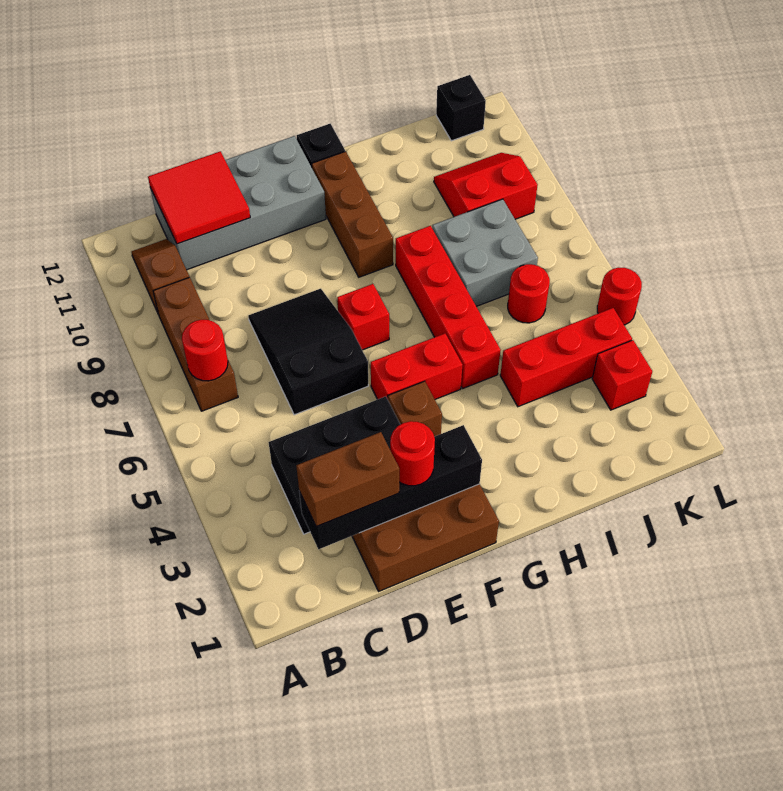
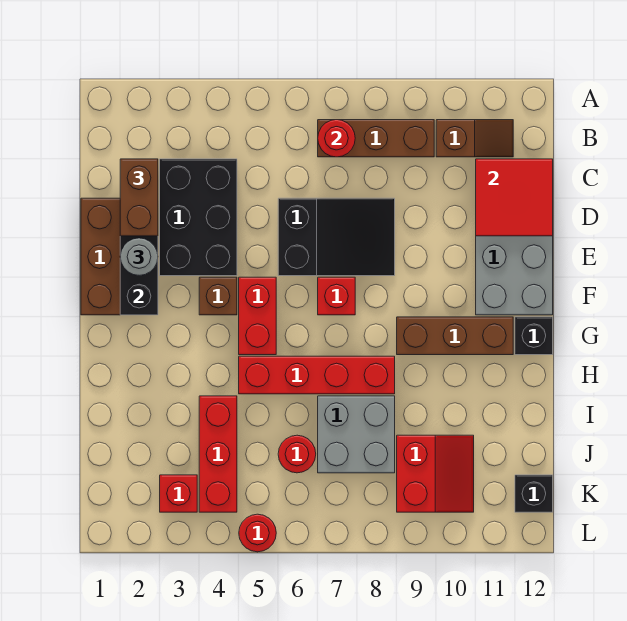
red 1x1 round brick [390,421,435,486] -> grey 1x1 round brick [120,238,158,275]

